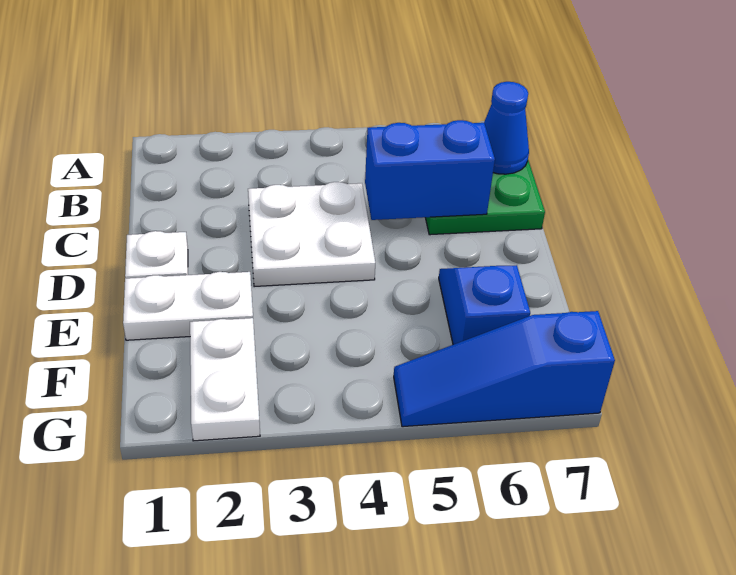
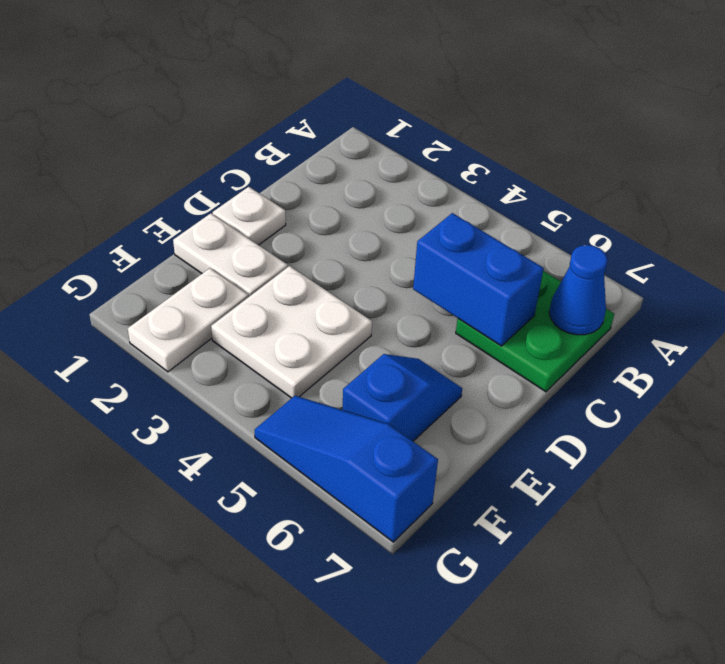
white 2x2 plate [248,182,375,287] -> white 2x2 plate moved to [211,266,372,398]

